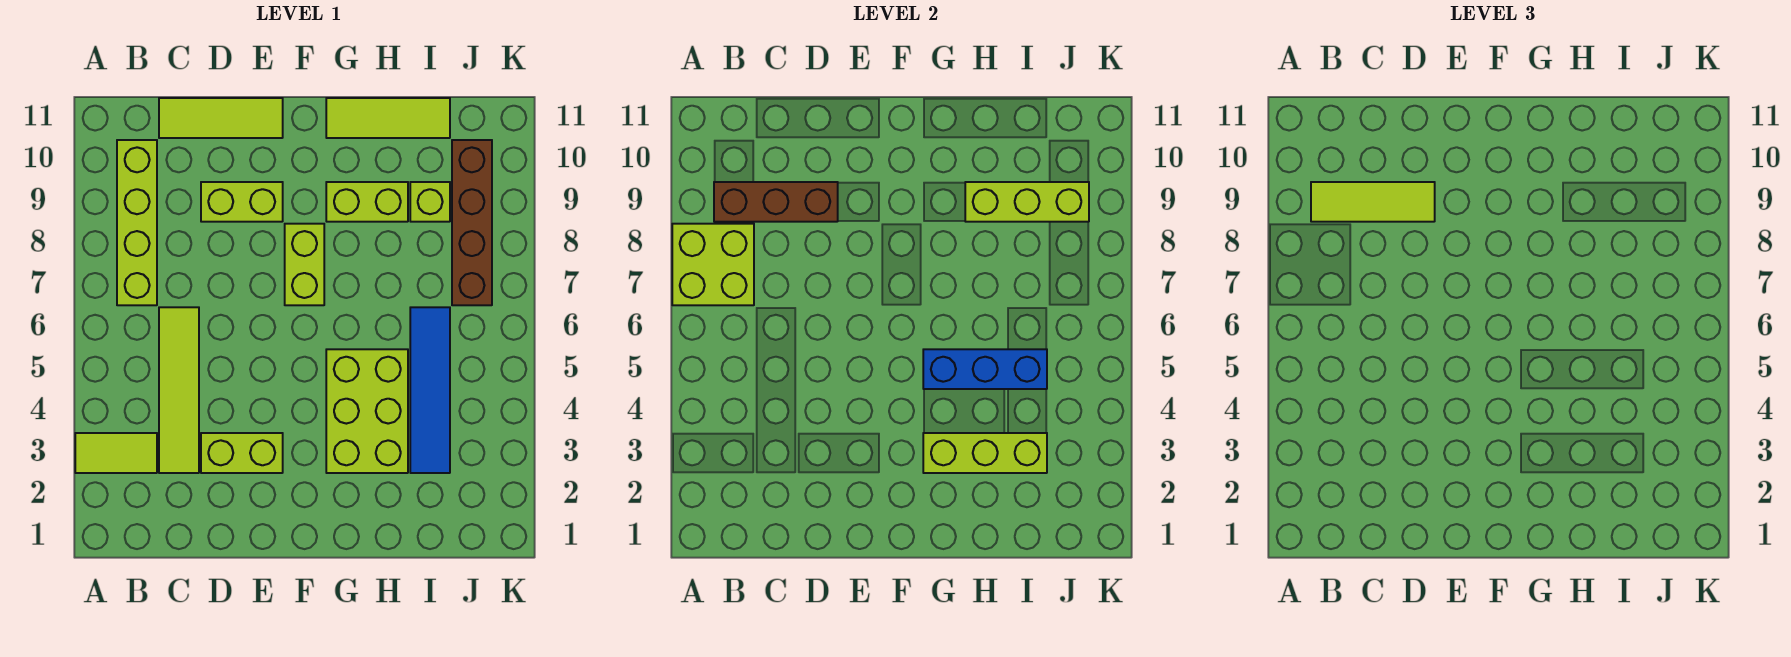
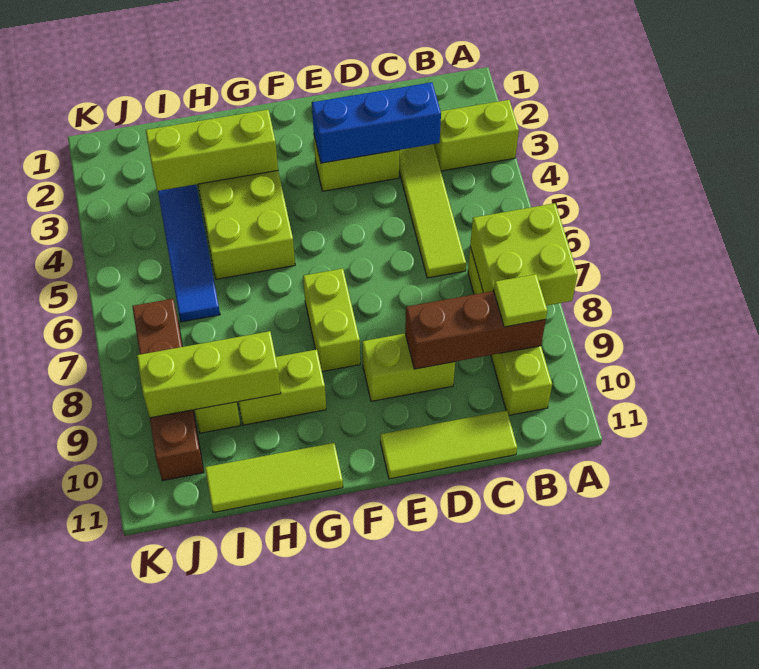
lime 1x2 tile [75,433,157,473] -> lime 1x2 brick [433,100,519,171]
lime 1x3 tile [1311,182,1435,222] -> lime 1x1 tile [494,274,547,327]
blue 1x3 brick [923,349,1047,389] -> blue 1x3 brick moved to [312,82,441,163]

